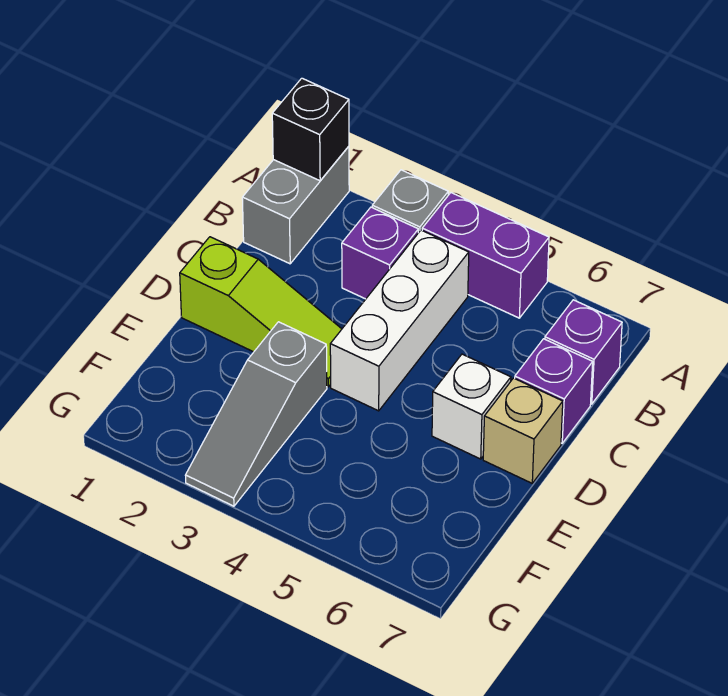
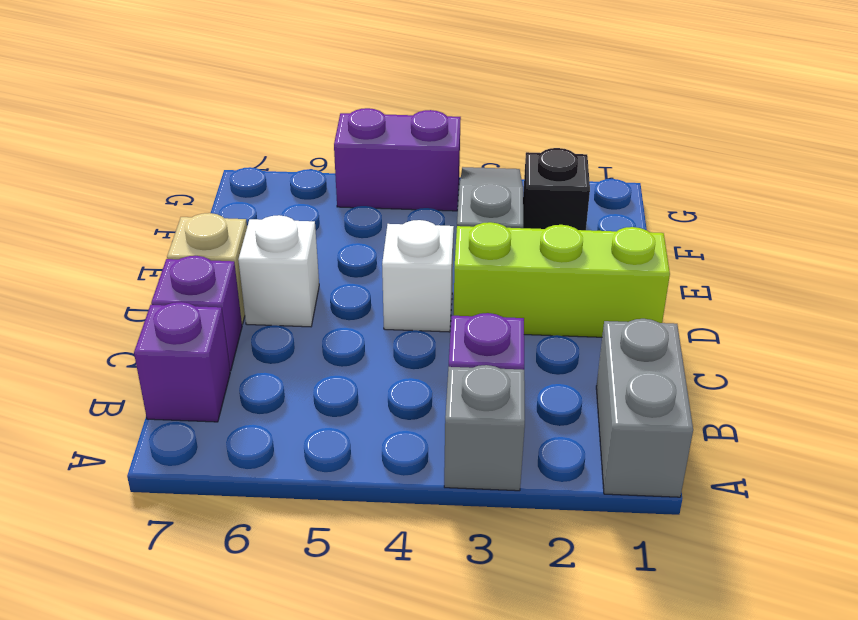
black 1x1 brick [272,78,349,181] -> black 1x1 brick moved to [523,148,590,230]
purple 1x2 brick [422,193,549,318] -> purple 1x2 brick moved to [334,108,461,211]
white 1x3 brick [330,230,469,411] -> white 1x1 brick [382,220,454,332]
lime 1x3 slope [180,237,342,387] -> lime 1x3 brick [454,222,670,337]

